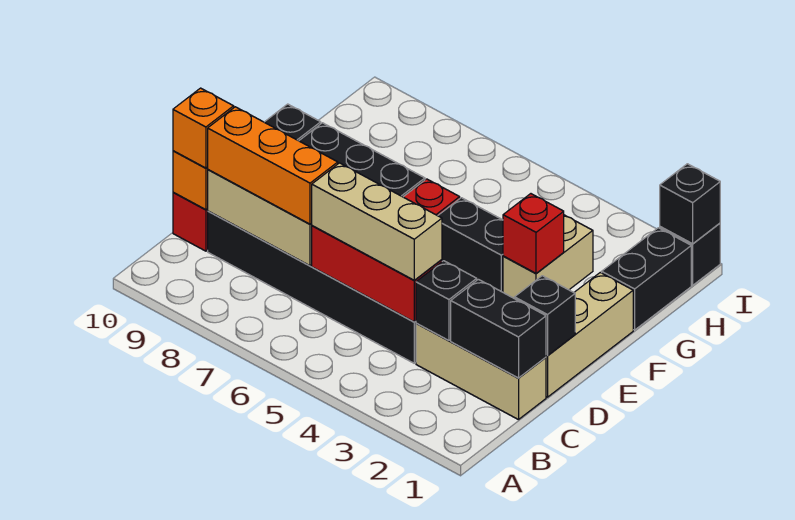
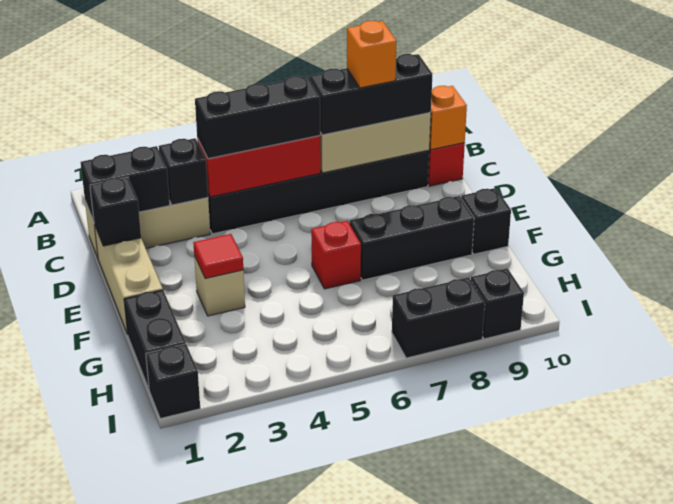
tan 1x3 brick [311,163,442,280] -> black 1x3 brick [195,76,320,159]
orange 1x3 brick [208,107,338,224] -> black 1x3 brick [310,54,432,135]
orange 1x1 brick [173,88,234,168] -> orange 1x1 brick moved to [347,21,397,88]
tan 1x2 brick [503,215,593,298] -> tan 1x1 brick [194,256,245,316]
red 1x1 brick [503,194,564,273] -> red 1x1 tile [193,234,243,279]
black 1x2 brick [438,198,503,292] -> black 1x2 brick moved to [392,277,485,358]
black 1x1 brick [660,164,720,244] -> black 1x1 brick moved to [471,268,524,339]

